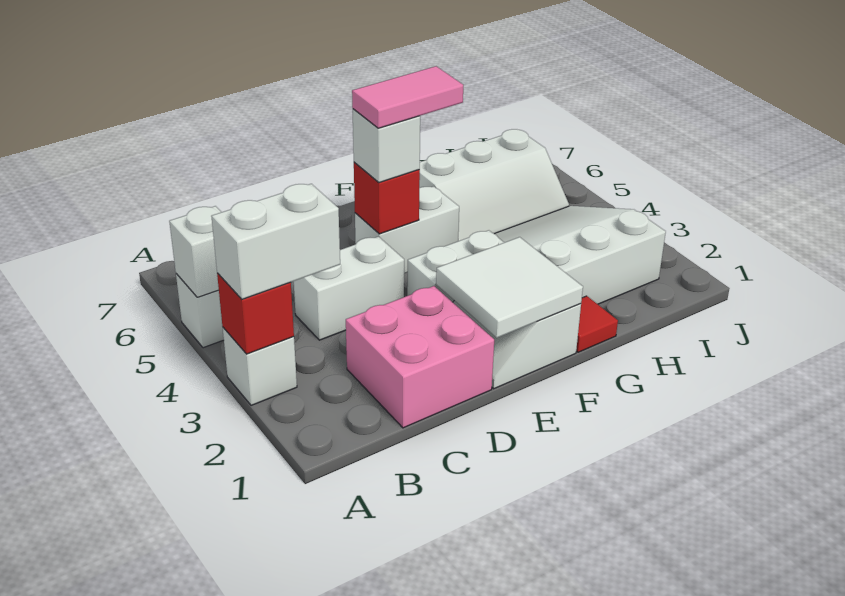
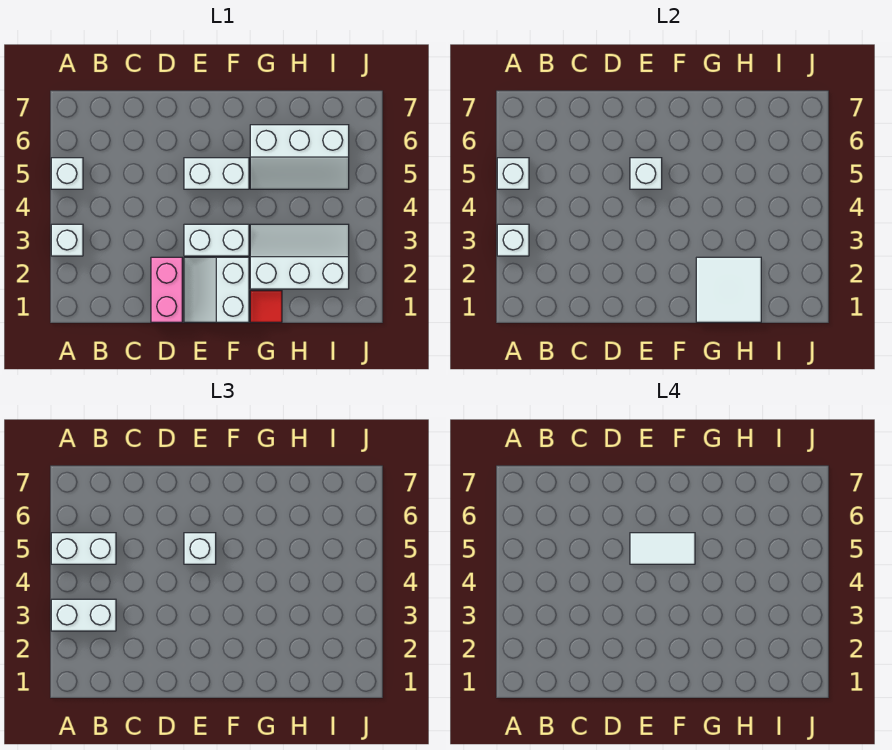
red 1x1 brick [217,273,294,354] -> white 1x1 brick [497,224,529,256]
pink 2x2 brick [346,286,494,428] -> pink 1x2 brick [151,257,182,322]
white 1x2 brick [294,237,404,340] -> white 1x2 brick moved to [51,533,116,564]
white 2x2 tile [436,237,583,338] -> white 2x2 tile moved to [696,257,761,322]
red 1x1 brick [354,162,420,234] -> white 1x1 brick [630,158,662,189]
pink 1x2 tile [352,66,463,128] -> white 1x2 tile [630,533,695,564]
white 3x3 slope [495,206,666,304] -> white 2x3 slope [250,224,349,289]

